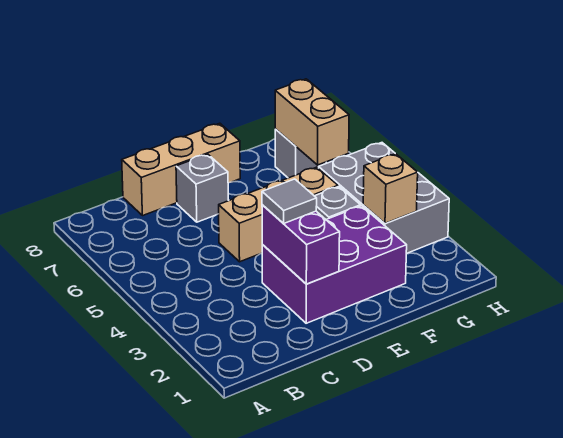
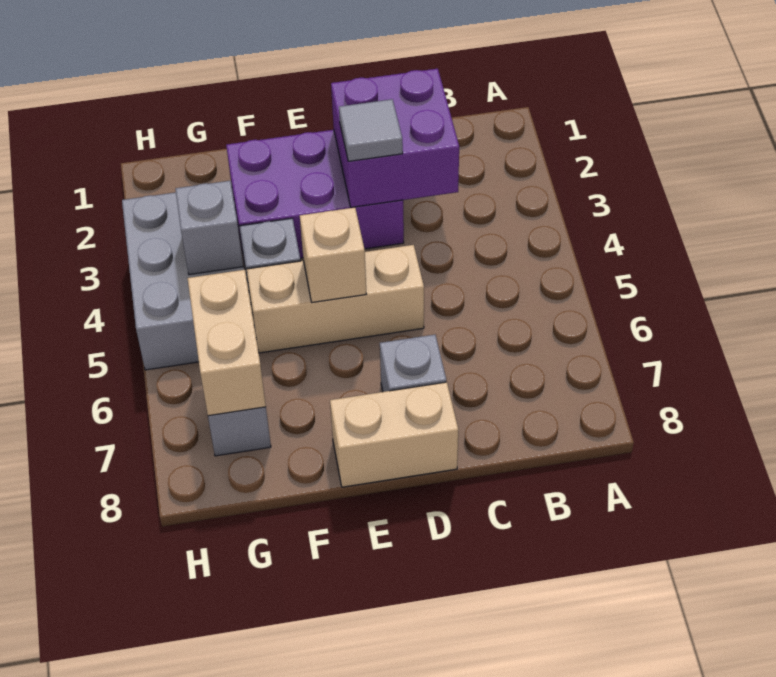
tan 1x3 brick [122,123,240,216] -> tan 1x2 brick [330,382,458,487]
purple 1x2 brick [262,205,340,284] -> purple 2x2 brick [331,69,459,207]
tan 1x1 brick [363,154,418,224] -> tan 1x1 brick moved to [300,207,366,302]
none -> grey 1x1 brick [175,181,243,275]

